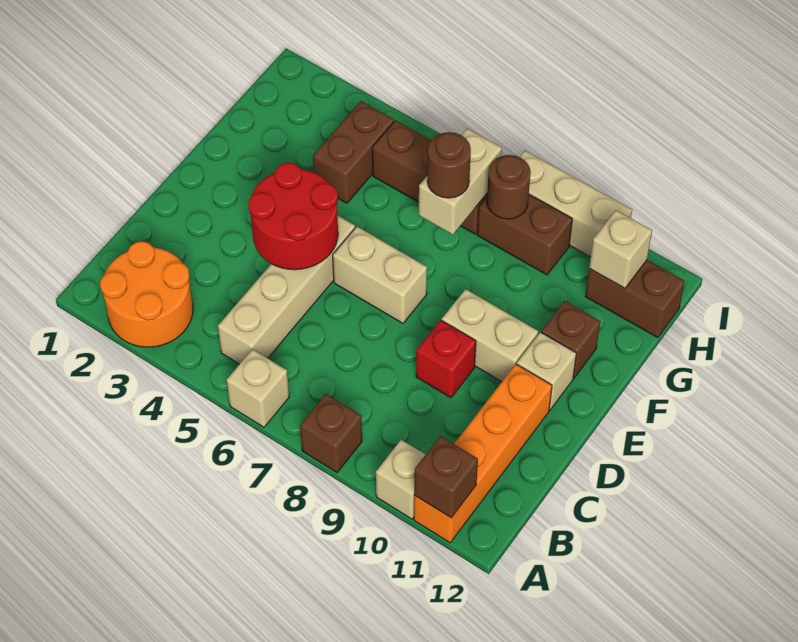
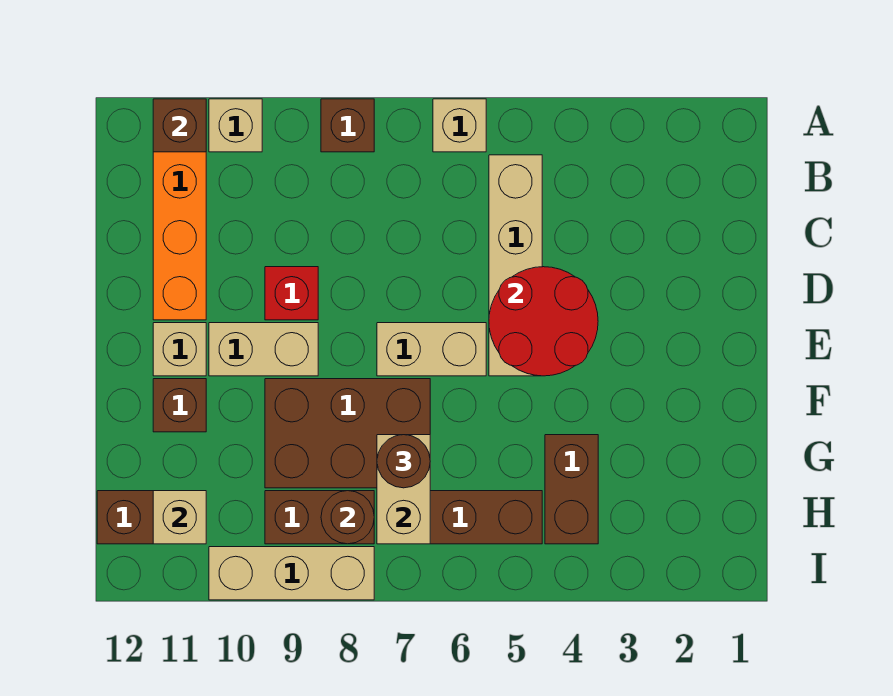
orange 2x2 round brick [100,241,193,347] -> none
none -> brown 2x3 brick [265,379,430,488]

